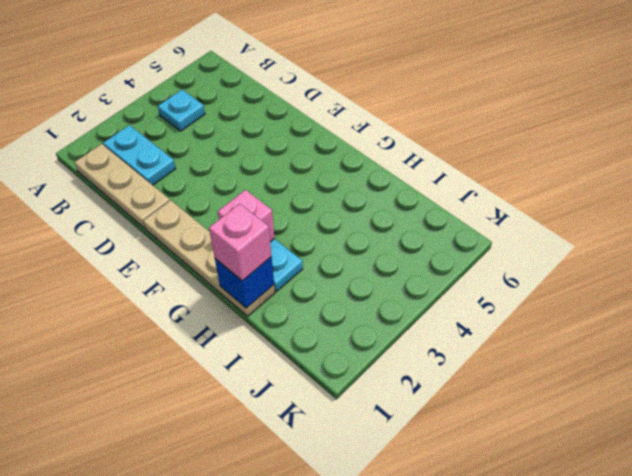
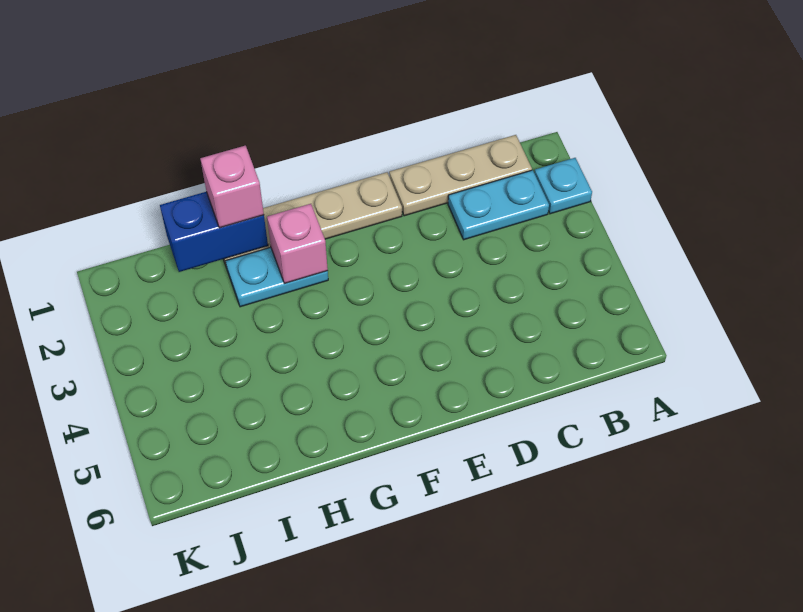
cyan 1x1 plate [158,90,205,131] -> cyan 1x1 plate moved to [534,158,592,214]
blue 1x1 brick [215,257,274,308] -> blue 1x2 brick [160,192,268,272]

